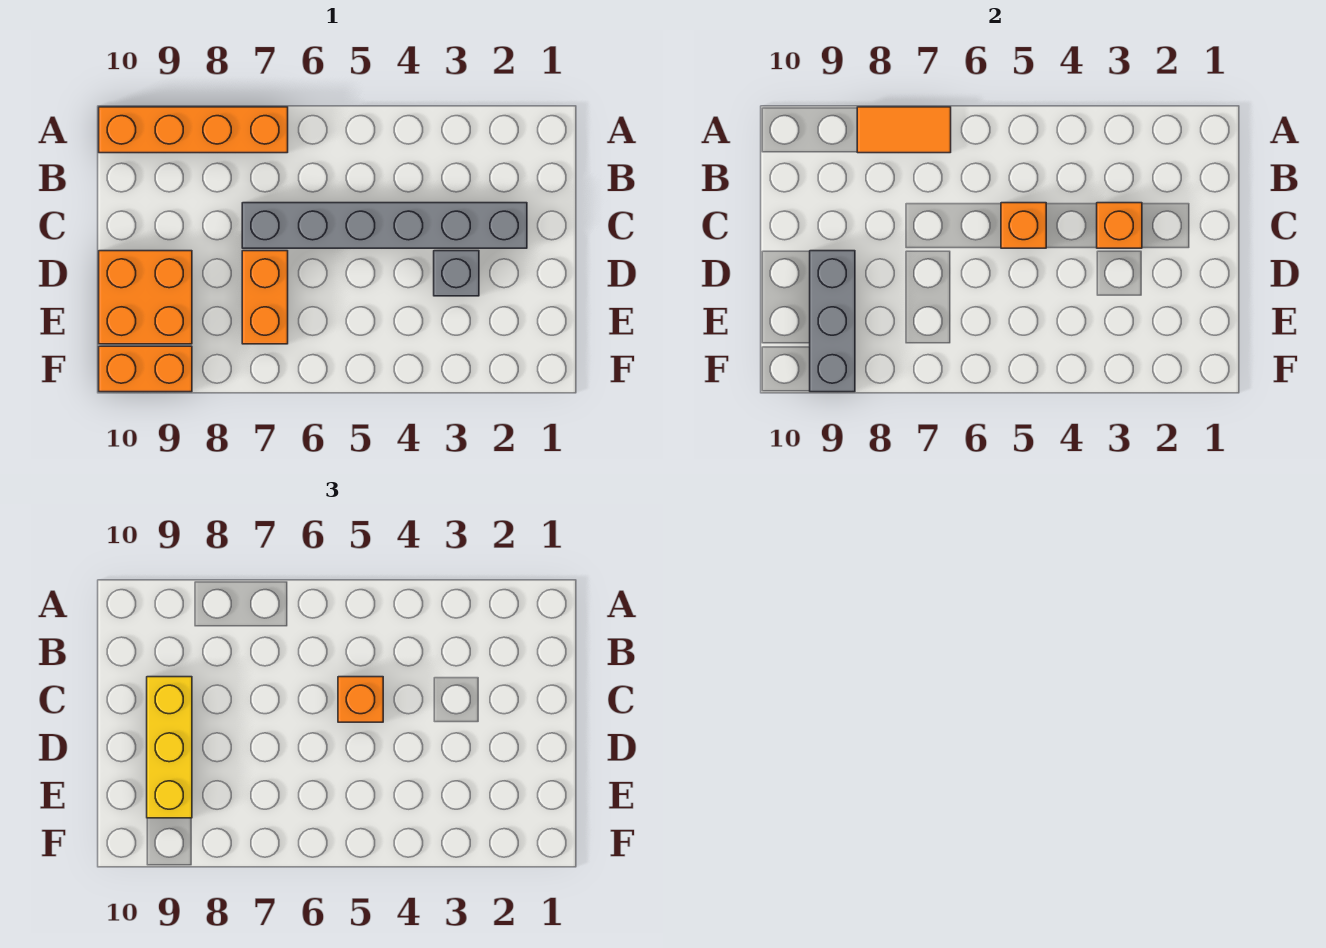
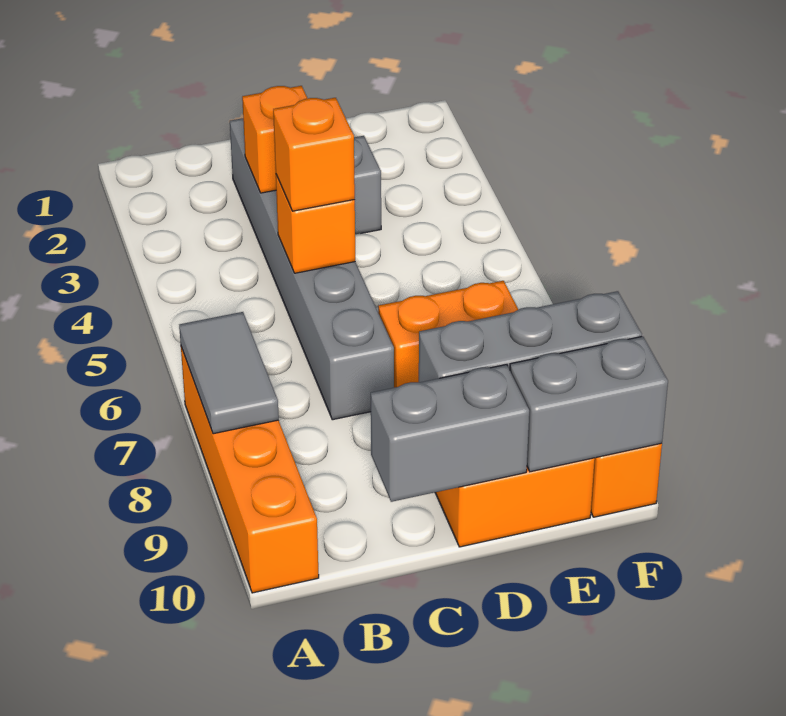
orange 1x2 tile [857,107,951,153] -> grey 1x2 tile [179,312,279,434]
yellow 1x3 brick [147,677,192,818] -> none
none -> grey 1x2 brick [371,365,529,502]
none -> grey 1x2 brick [510,336,668,472]

